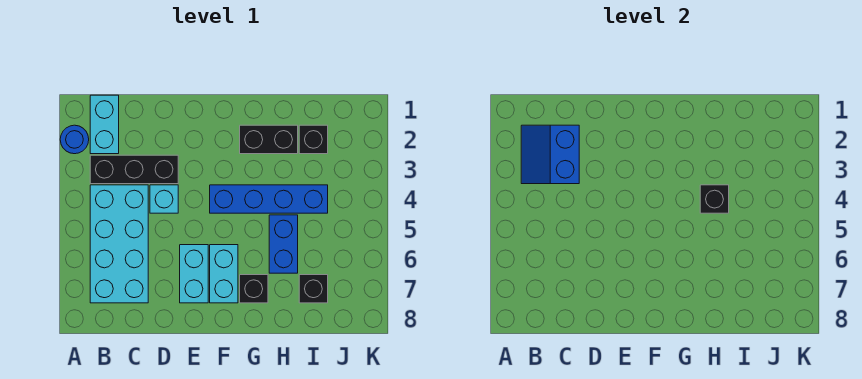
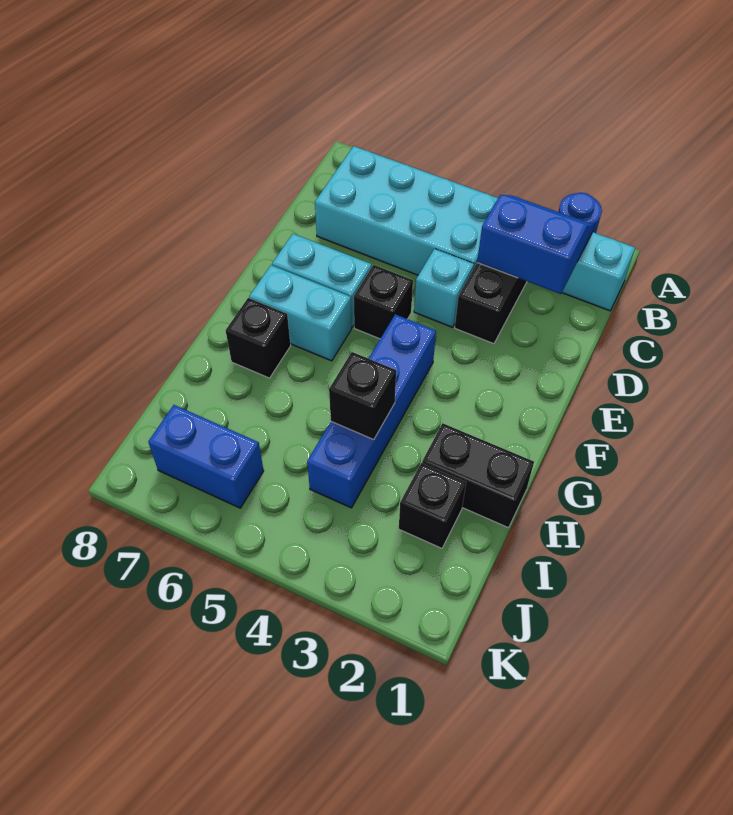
black 1x2 brick [240,125,298,154] -> black 1x2 brick turned to [422,423,534,528]
blue 1x2 brick [269,215,298,273] -> blue 1x2 brick moved to [148,405,264,508]
black 1x1 brick [299,275,328,303] -> black 1x1 brick moved to [354,265,413,339]

